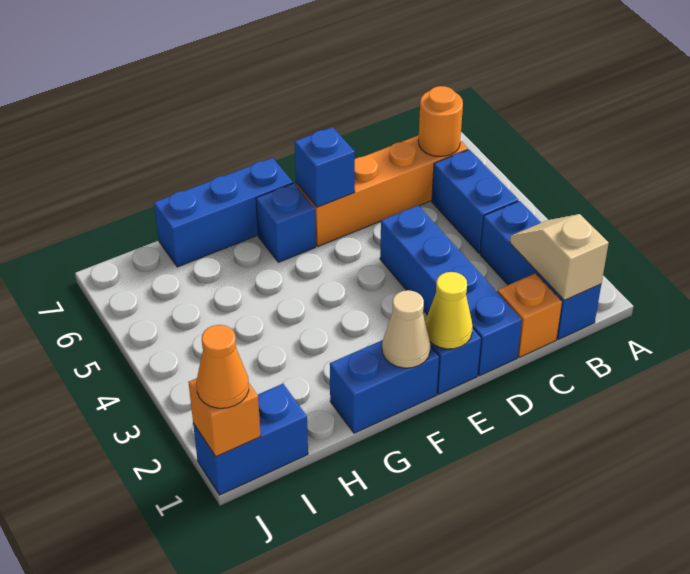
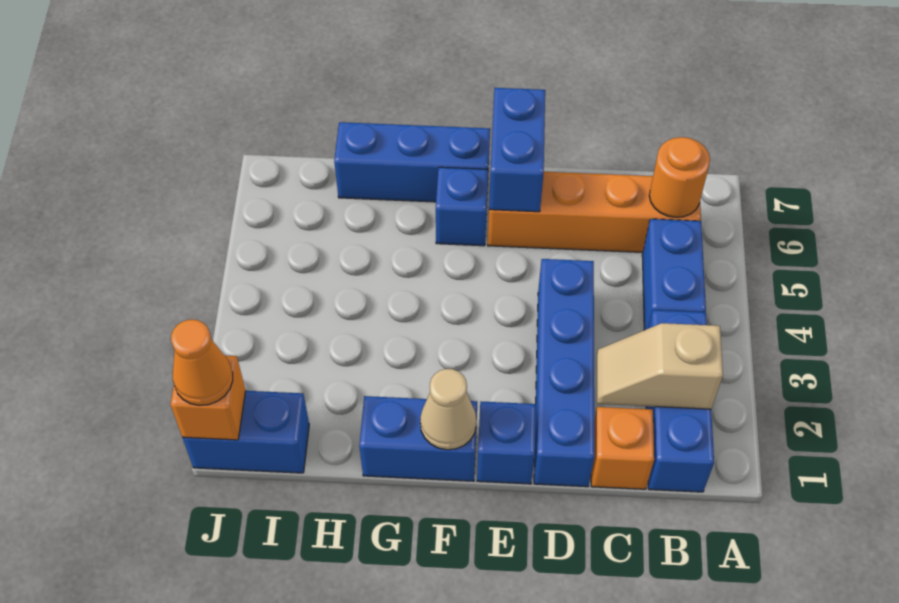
tan 1x2 slope [510,214,609,300] -> tan 1x2 slope turned to [597,323,723,409]
yellow 1x1 cone [425,272,473,349] -> none
blue 1x1 brick [295,127,355,207] -> blue 1x2 brick [489,88,545,212]

